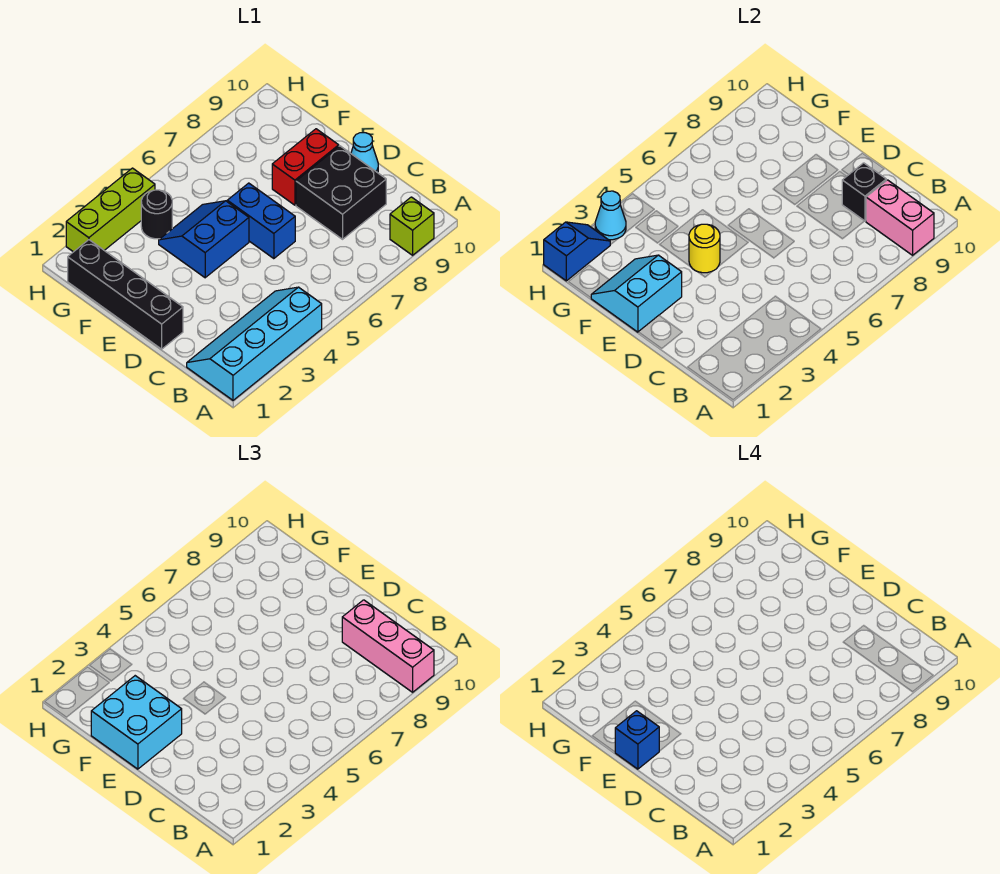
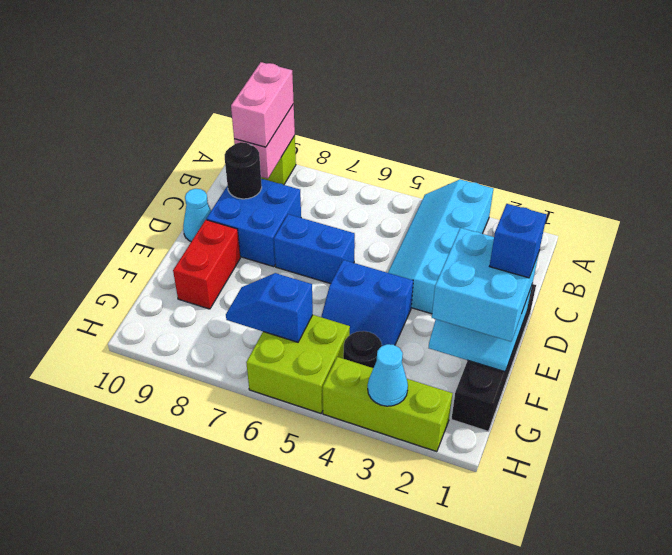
cyan 2x4 slope [187,287,322,400] -> cyan 2x4 slope turned to [388,179,493,314]
pink 1x3 brick [342,600,434,692] -> pink 1x2 brick [231,62,294,147]
black 2x2 brick [296,146,386,239] -> blue 2x2 brick [206,179,301,267]
black 1x1 brick [842,163,886,221] -> black 1x1 round brick [225,142,262,199]
blue 1x2 brick [227,183,295,259] -> blue 1x2 brick turned to [274,214,355,284]
yellow 1x1 round brick [689,224,720,273] -> none
red 1x2 brick [272,129,339,205] -> red 1x2 brick turned to [173,220,240,309]
none -> lime 2x2 brick [246,315,350,413]
blue 1x2 slope [544,222,610,281] -> blue 1x2 slope moved to [226,273,313,342]

